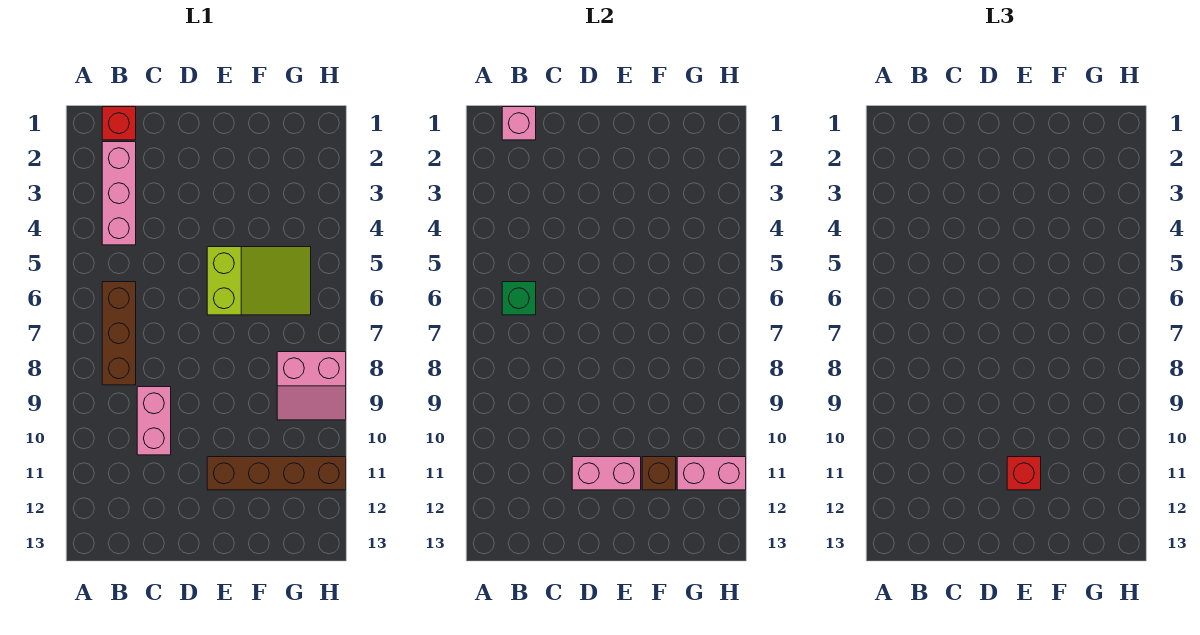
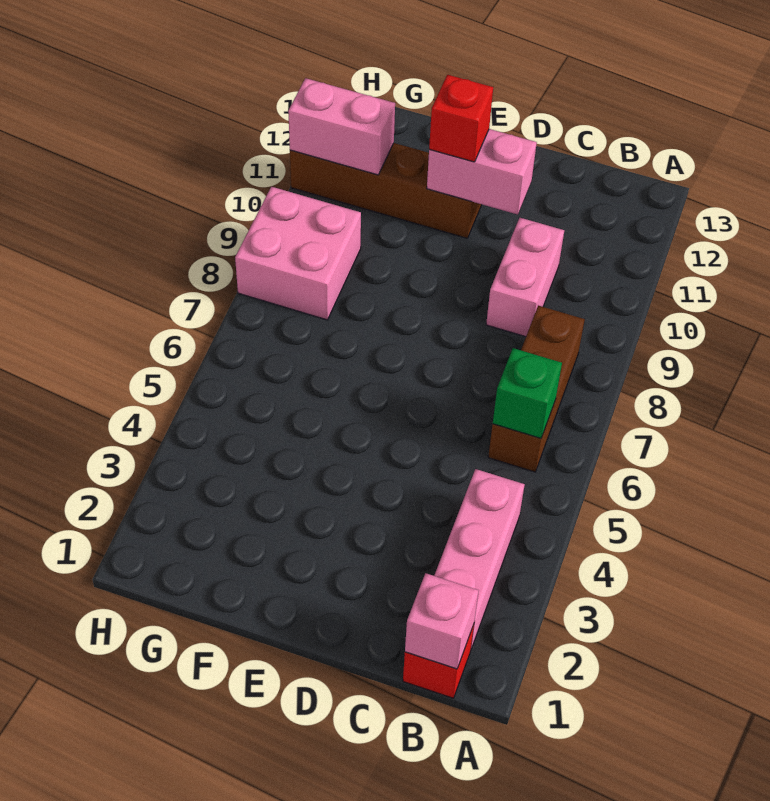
lime 2x3 slope [207,247,311,315] -> none
brown 1x1 brick [642,457,676,490] -> none
pink 2x2 slope [277,352,346,420] -> pink 2x2 brick [235,187,361,320]

